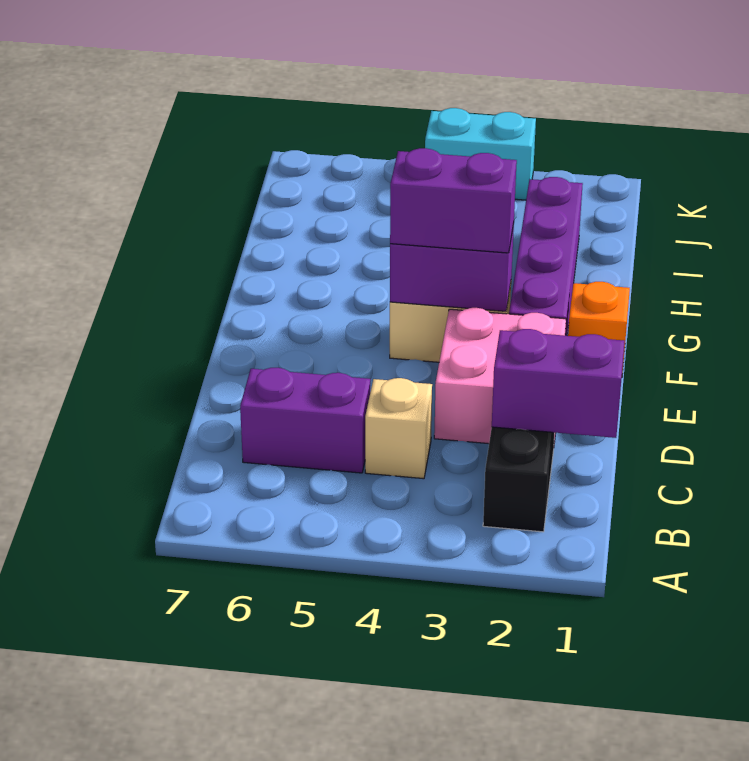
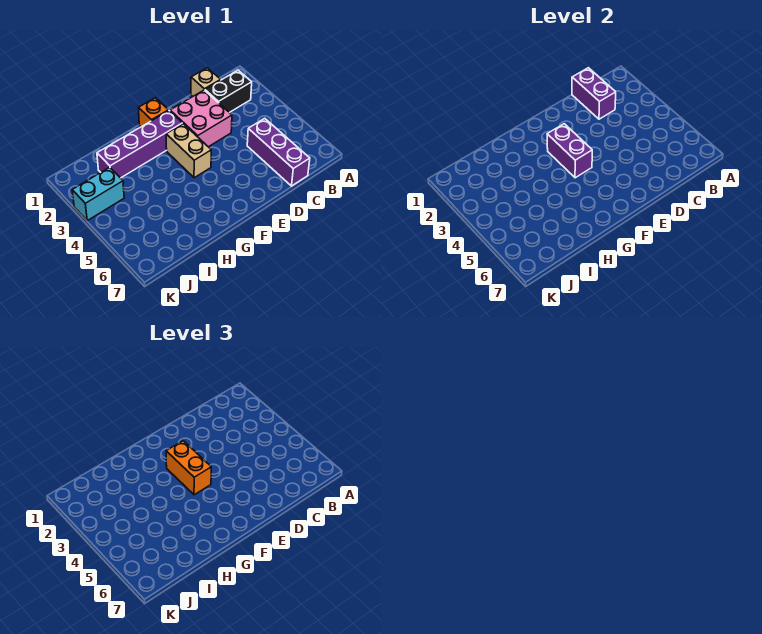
tan 1x1 brick [365,378,432,479] -> tan 1x1 brick moved to [191,68,220,96]
purple 1x2 brick [240,368,370,473] -> purple 1x3 brick [247,118,310,186]
purple 1x2 brick [390,148,517,253] -> orange 1x2 brick [166,441,211,495]
cyan 1x2 brick [425,108,536,200] -> cyan 1x2 brick turned to [72,167,124,220]

